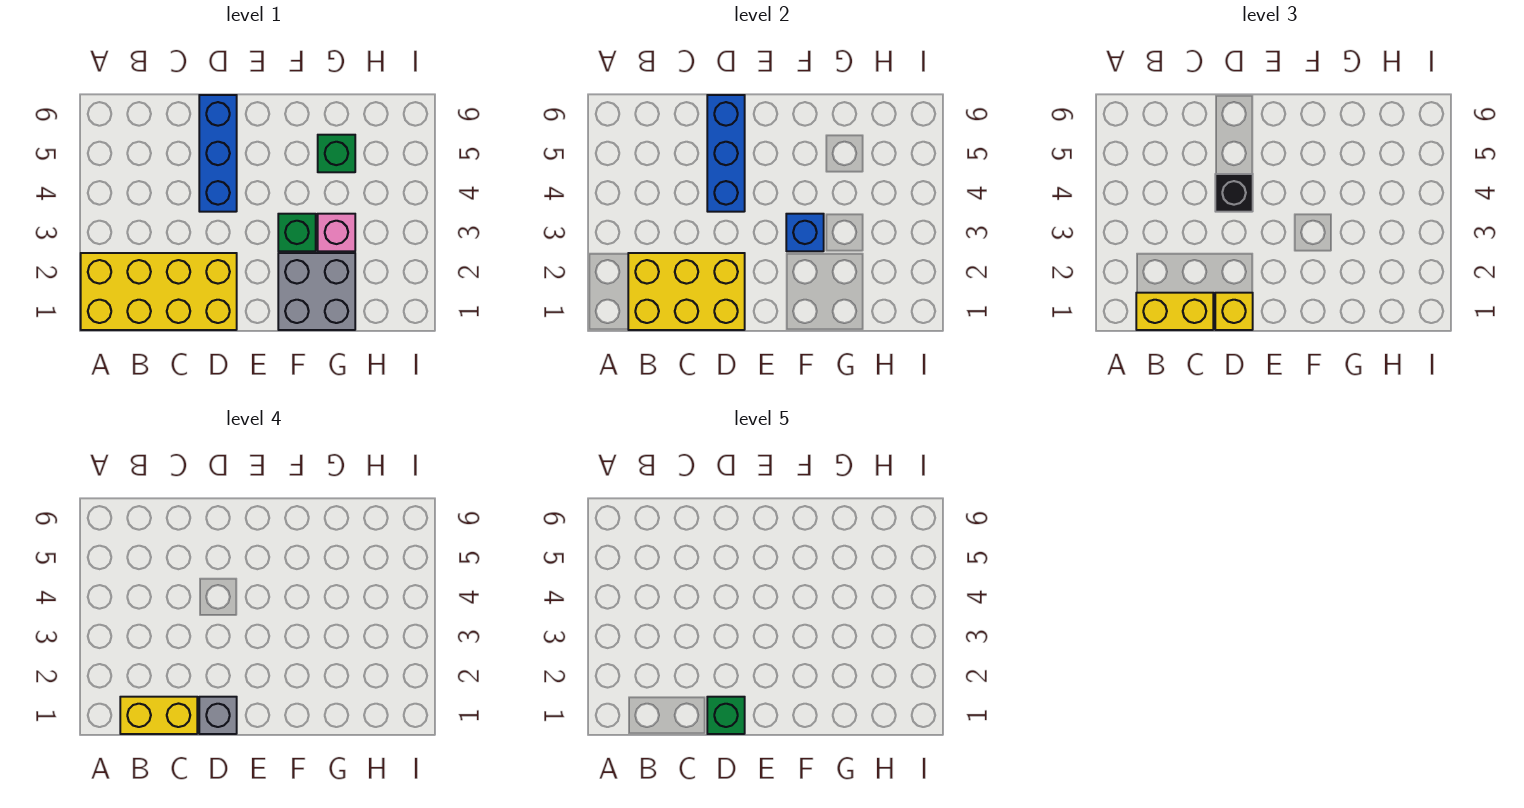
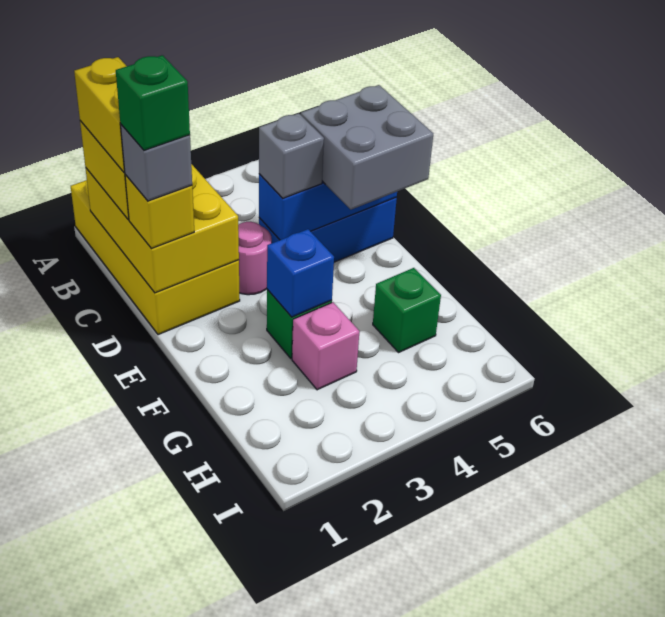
none -> pink 1x1 round brick [238,222,272,295]
black 1x1 brick [1215,174,1253,212] -> grey 1x1 brick [259,113,324,198]
grey 2x2 brick [278,253,355,330] -> grey 2x2 brick moved to [301,85,433,210]

